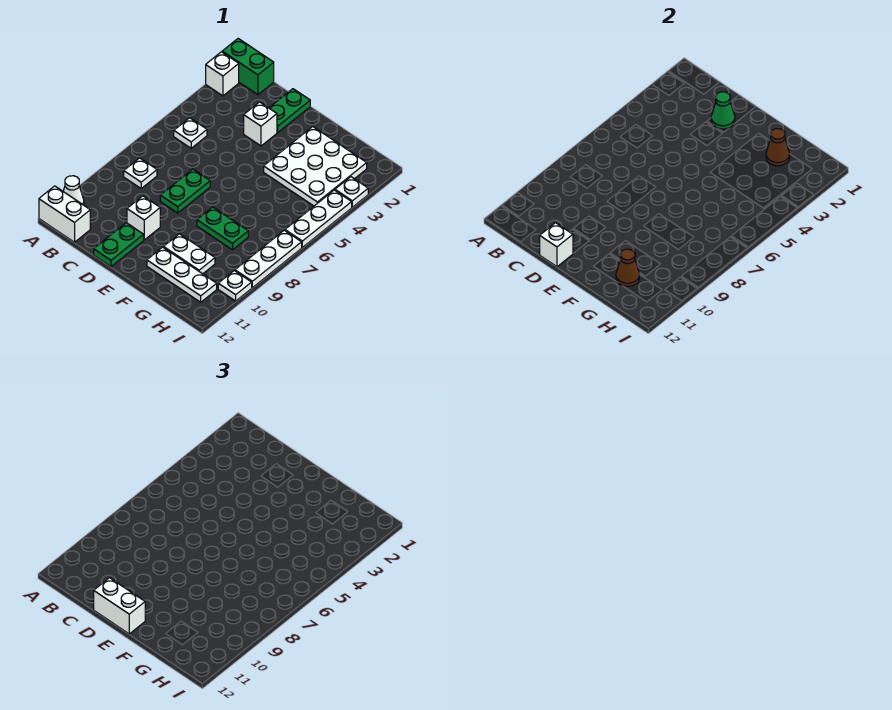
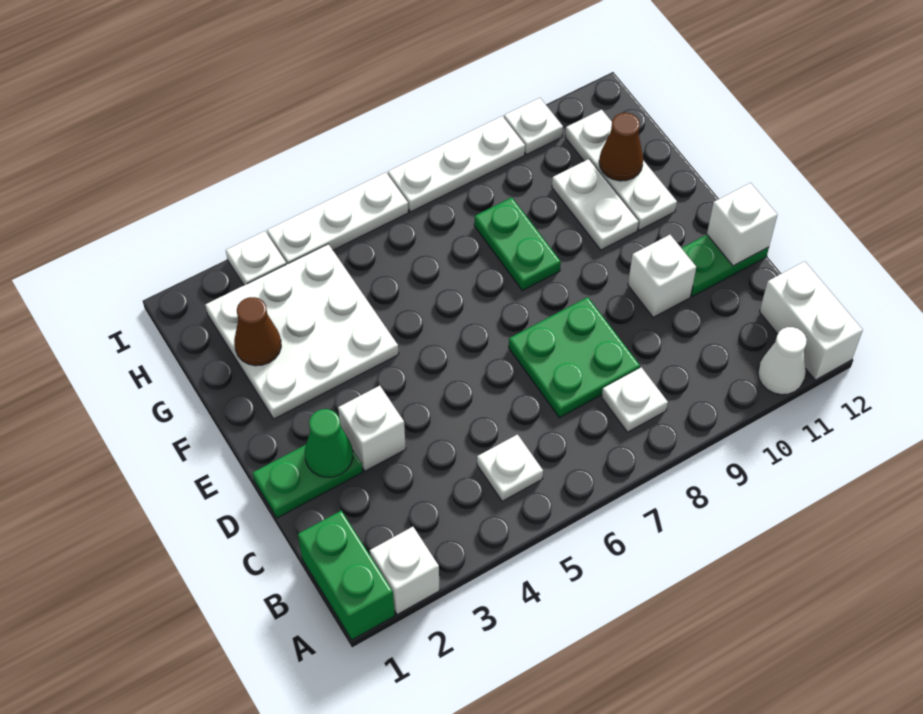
green 1x2 plate [160,169,210,213] -> green 2x2 plate [509,297,640,418]
white 1x2 brick [94,578,145,634] -> none

